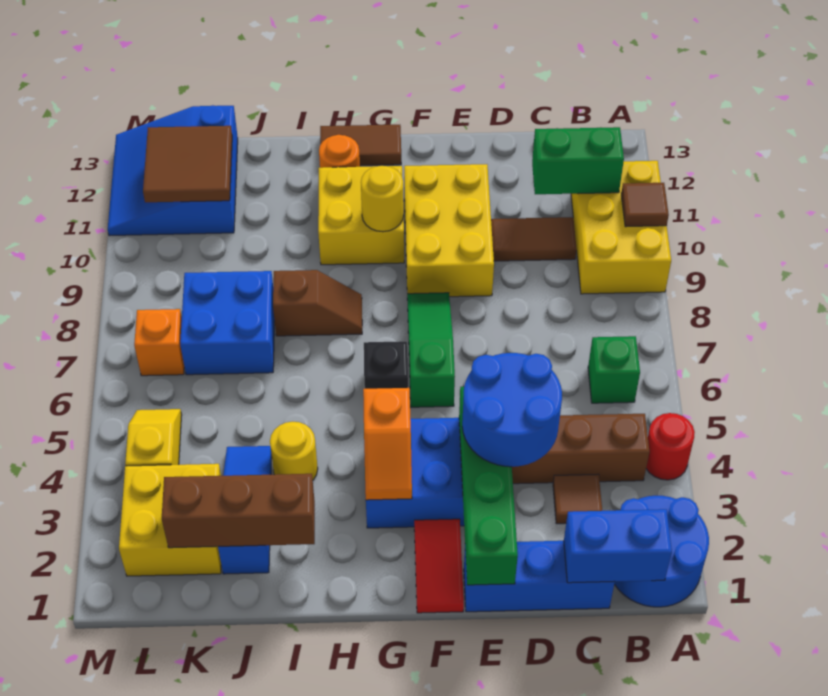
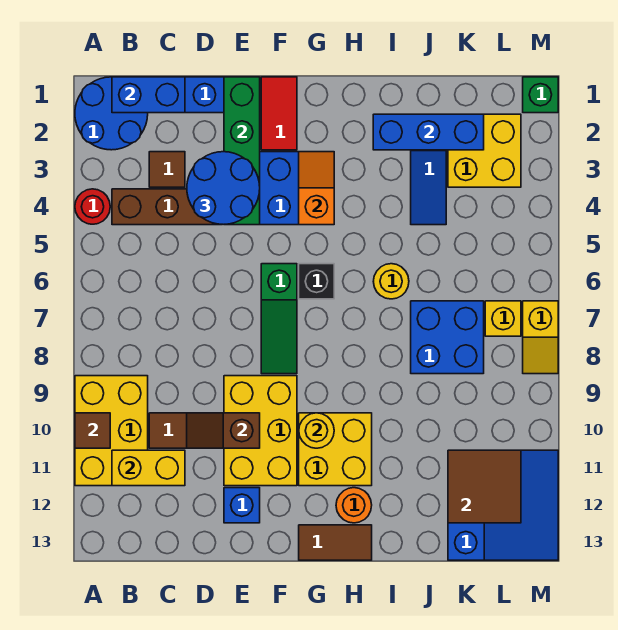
green 1x1 brick [588,336,640,403] -> green 1x1 brick moved to [523,77,558,113]
green 1x2 brick [532,127,624,194] -> yellow 1x2 brick [112,450,185,486]
none -> blue 1x1 brick [224,488,260,523]
brown 1x2 slope [273,270,362,336] -> brown 1x2 slope moved to [187,413,260,448]
brown 1x3 brick [162,474,315,548] -> blue 1x3 brick [373,114,484,150]
yellow 1x1 round brick [270,422,318,480] -> yellow 1x1 round brick moved to [373,264,409,299]
yellow 1x2 slope [125,409,182,466] -> yellow 1x2 slope moved to [523,301,558,374]
orange 1x1 brick [134,309,184,376] -> yellow 1x1 brick [485,301,521,336]

